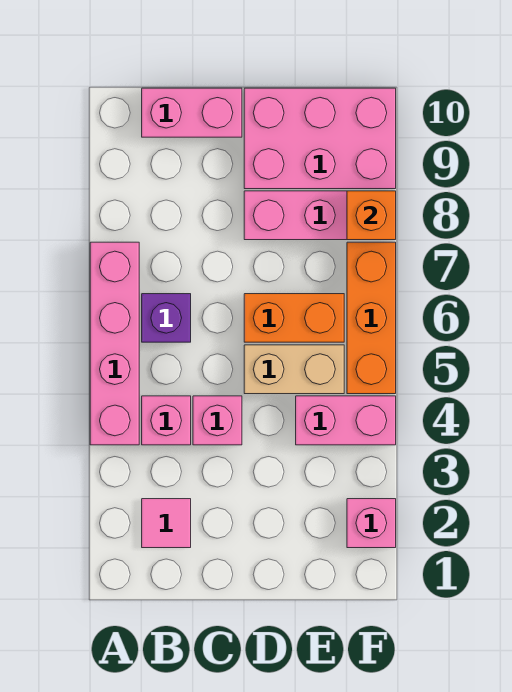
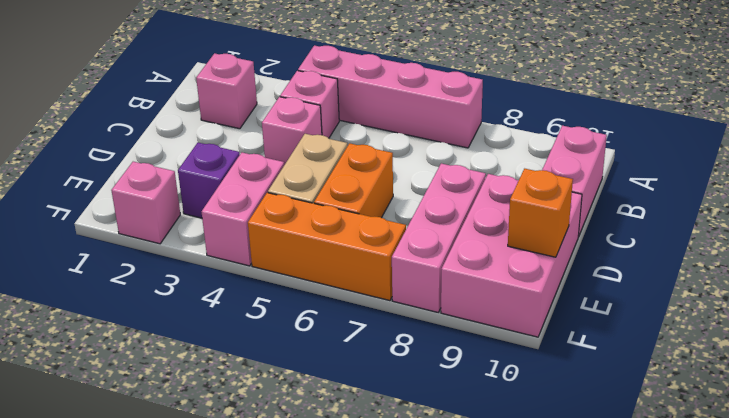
pink 1x1 tile [142,499,191,548] -> pink 1x1 brick [196,53,257,129]
purple 1x1 brick [142,294,191,342] -> purple 1x1 brick moved to [178,143,240,218]
orange 1x1 brick [347,191,396,240] -> orange 1x1 brick moved to [508,169,573,257]

